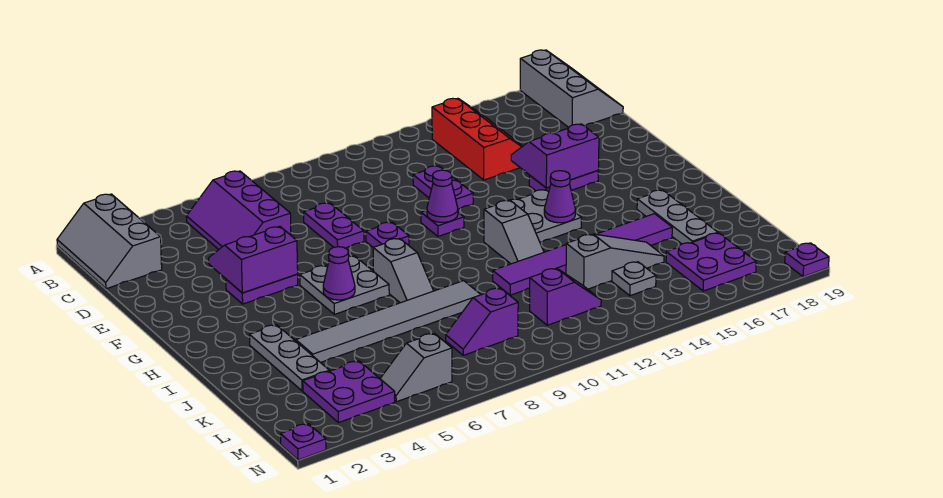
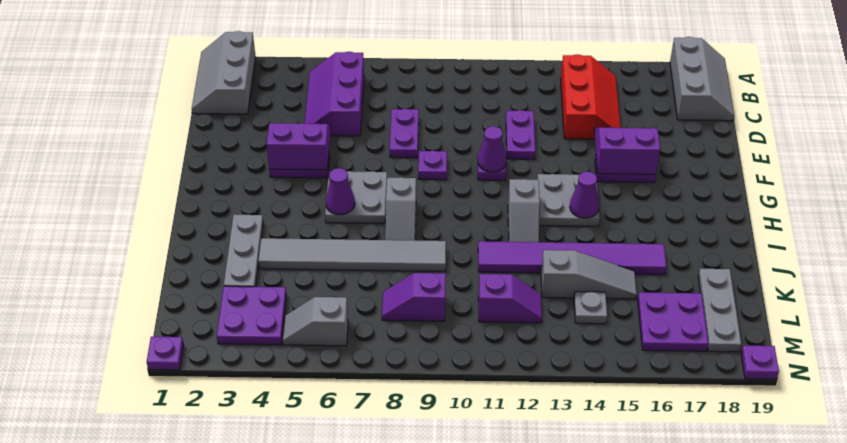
grey 1x3 plate [637,190,718,244] -> grey 1x3 plate moved to [698,269,741,352]

